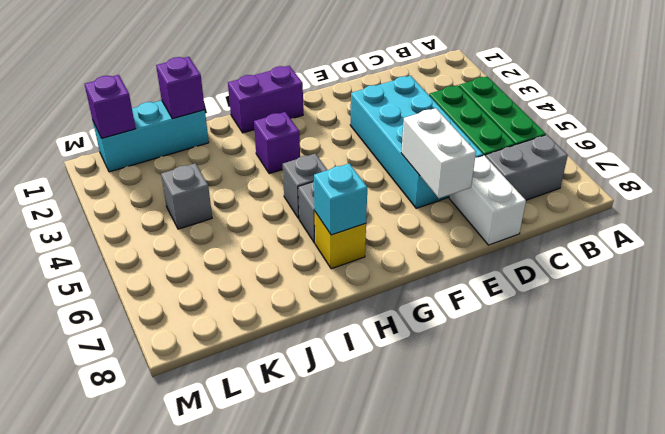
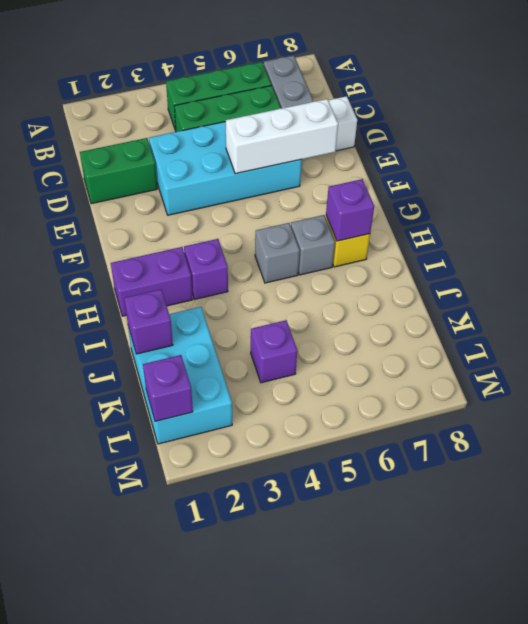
none -> green 1x2 brick [80,138,157,204]
white 1x2 brick [401,108,476,198] -> white 1x3 brick [226,99,338,174]
purple 1x2 brick [228,66,303,133] -> purple 1x2 brick turned to [111,247,193,316]
cyan 1x1 brick [314,163,367,235] -> purple 1x1 brick [326,179,374,241]
cyan 1x3 brick [93,100,209,172] -> cyan 2x3 brick [128,307,232,444]
grey 1x1 brick [161,163,212,229] -> purple 1x1 brick [251,320,297,383]

